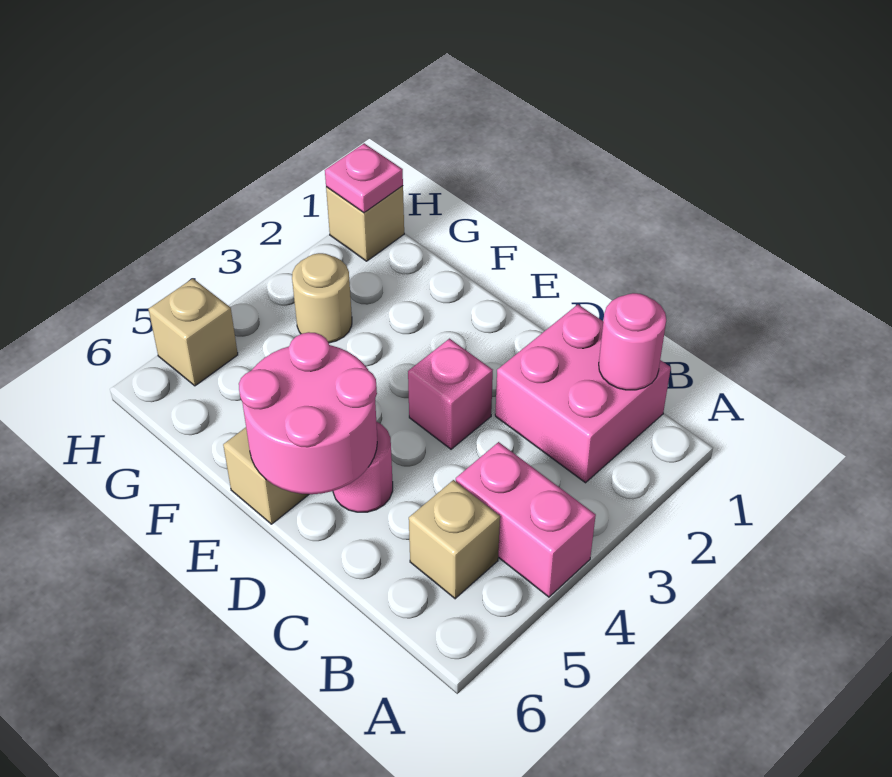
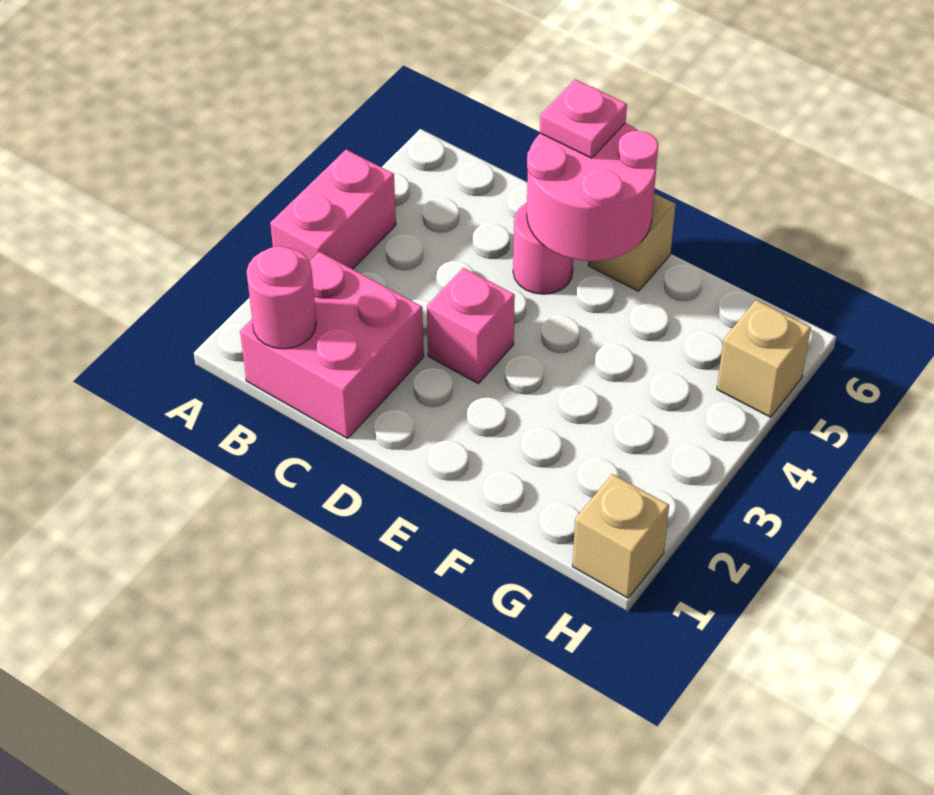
pink 1x2 brick [456,442,596,597] -> pink 1x2 brick turned to [270,150,396,269]
tan 1x1 brick [409,480,500,599] -> none
tan 1x1 round brick [292,253,352,343] -> none
pink 1x1 plate [325,143,403,213] -> pink 1x1 plate moved to [540,79,627,158]

